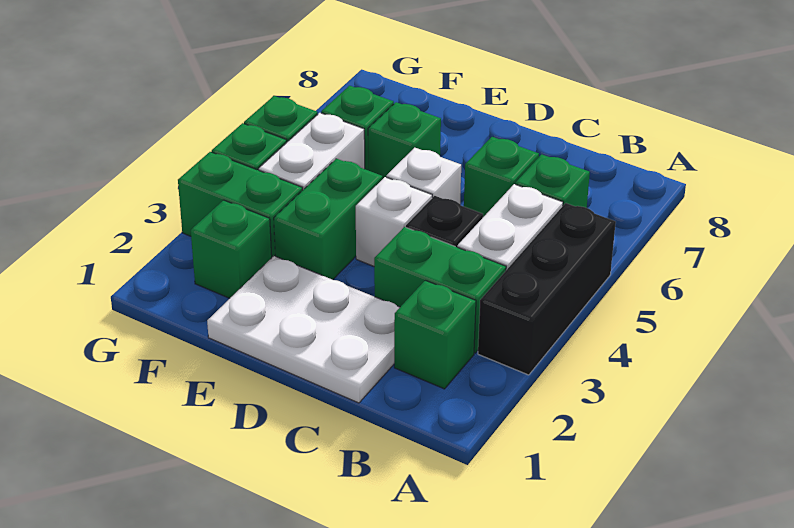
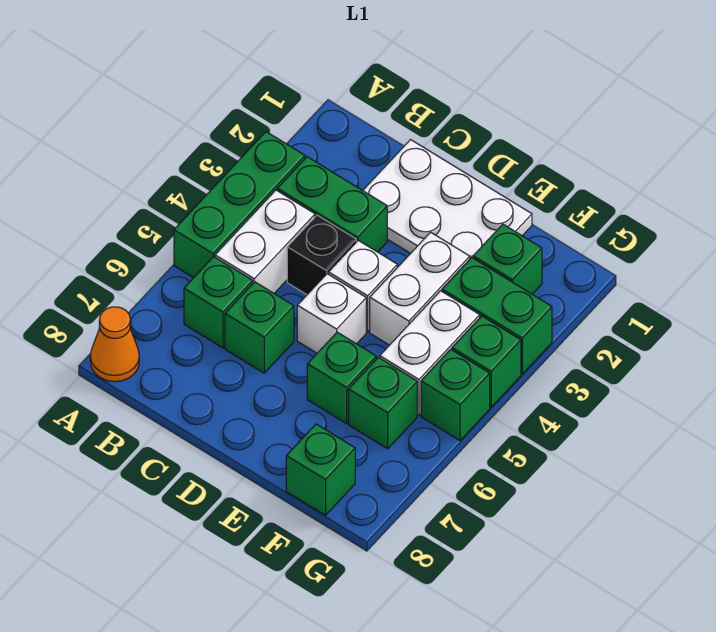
black 1x3 brick [478,203,616,375] -> green 1x3 brick [174,132,305,278]
none -> orange 1x1 cone [90,307,139,382]
green 1x1 brick [394,280,476,389] -> green 1x1 brick moved to [286,424,355,515]
green 1x2 brick [274,159,383,280] -> white 1x2 brick [370,232,470,345]

